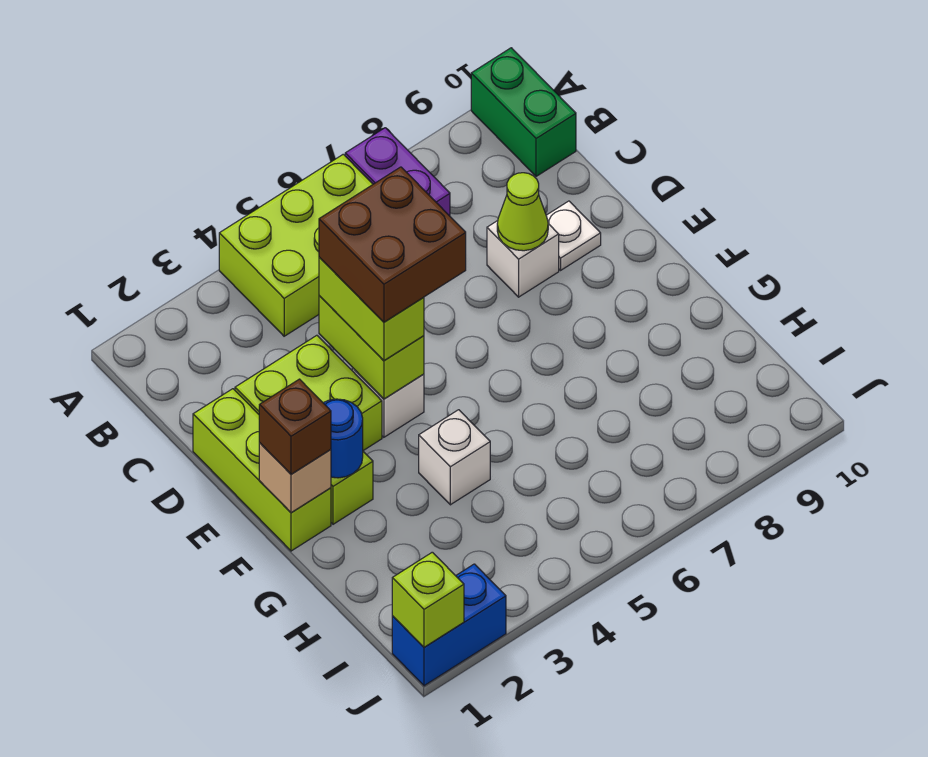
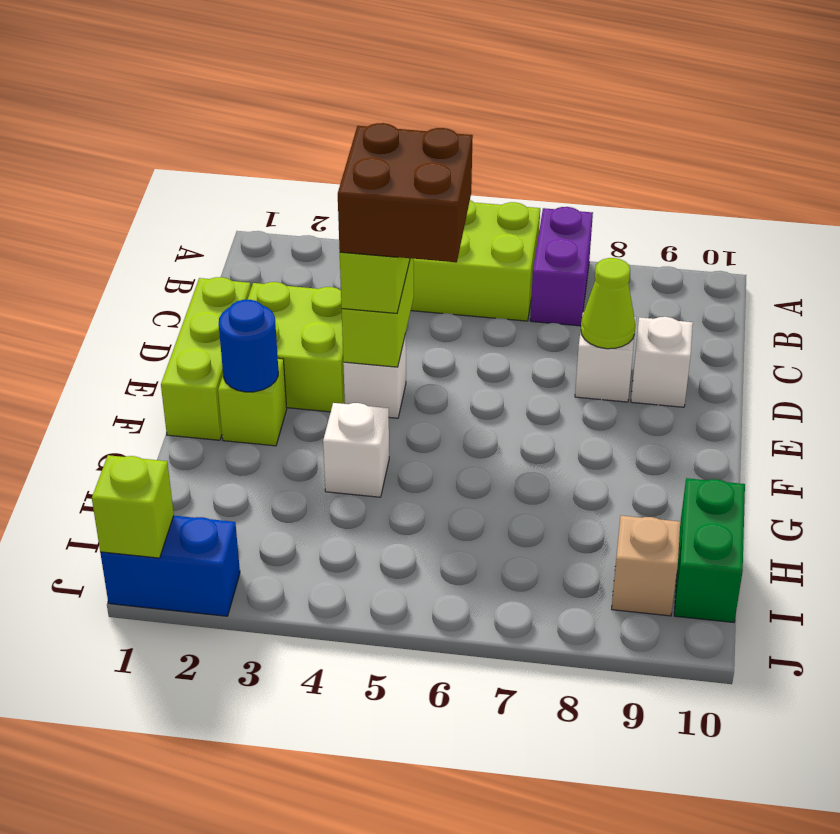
green 1x2 brick [471,48,576,176] -> green 1x2 brick moved to [674,478,745,622]
white 1x1 plate [546,201,601,270] -> white 1x1 brick [631,317,693,407]
tan 1x1 brick [259,443,331,513] -> tan 1x1 brick moved to [612,516,680,616]
brown 1x1 brick [259,379,331,474] -> none

